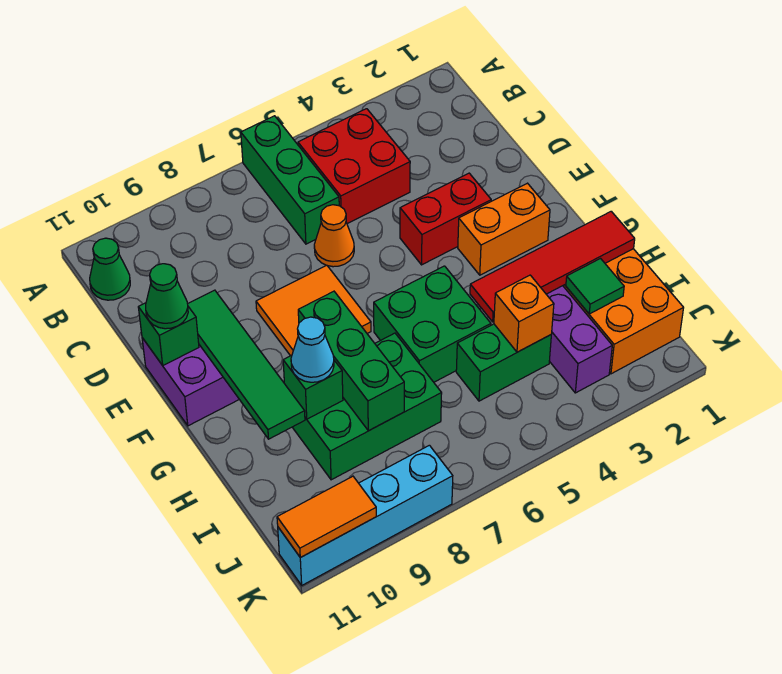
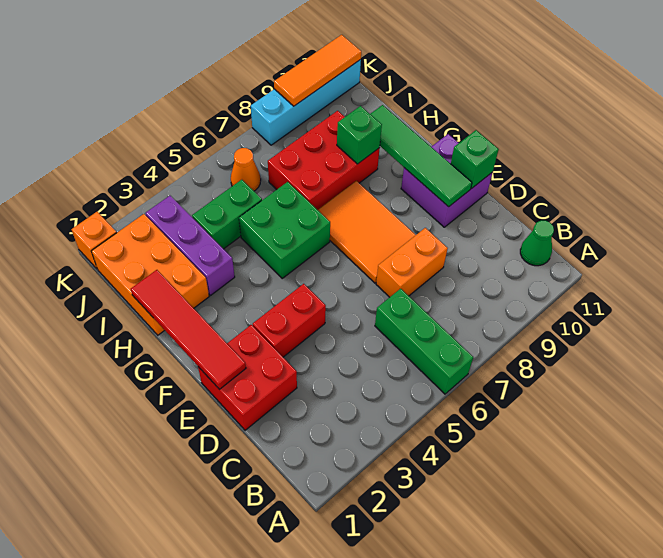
red 2x2 brick [298,109,410,224] -> red 2x2 brick moved to [198,325,297,430]
orange 1x1 cone [314,205,354,267] -> orange 1x1 cone moved to [231,148,261,191]
orange 2x2 tile [256,265,371,356] -> orange 2x3 tile [318,181,415,283]
green 1x1 cone [146,264,188,329] -> none
orange 1x2 brick [458,183,550,275] -> orange 1x2 brick moved to [376,228,448,297]
green 1x3 brick [298,291,404,431] -> none
red 1x4 tile [470,211,635,322] -> red 1x4 tile turned to [131,270,246,389]
green 2x3 brick [292,333,442,480] -> red 2x3 brick [268,111,380,210]
cyan 1x1 cone [291,317,334,382] -> none
green 1x1 tile [566,259,624,314] -> none
orange 1x1 brick [494,275,554,352] -> orange 1x1 brick moved to [71,212,117,269]
orange 1x2 tile [277,476,376,558] -> orange 1x3 tile [274,35,361,106]

